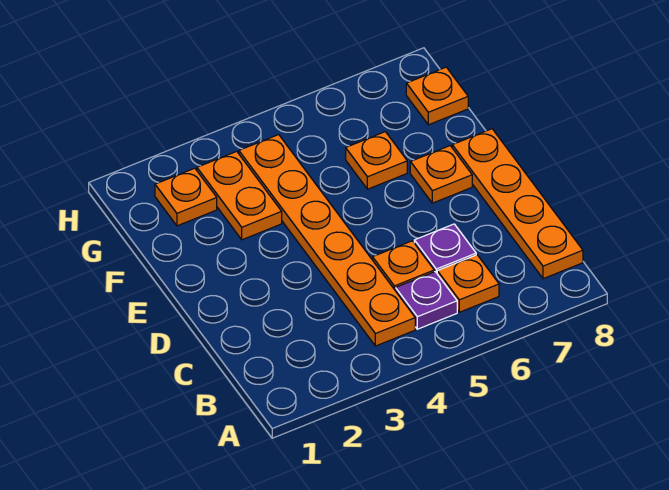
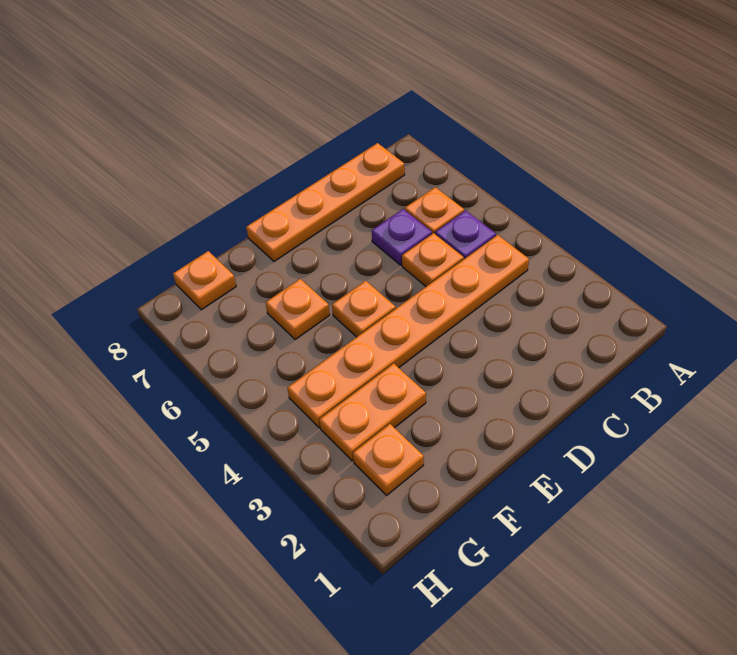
orange 1x1 plate [410,146,472,203] -> orange 1x1 plate moved to [332,281,396,337]

